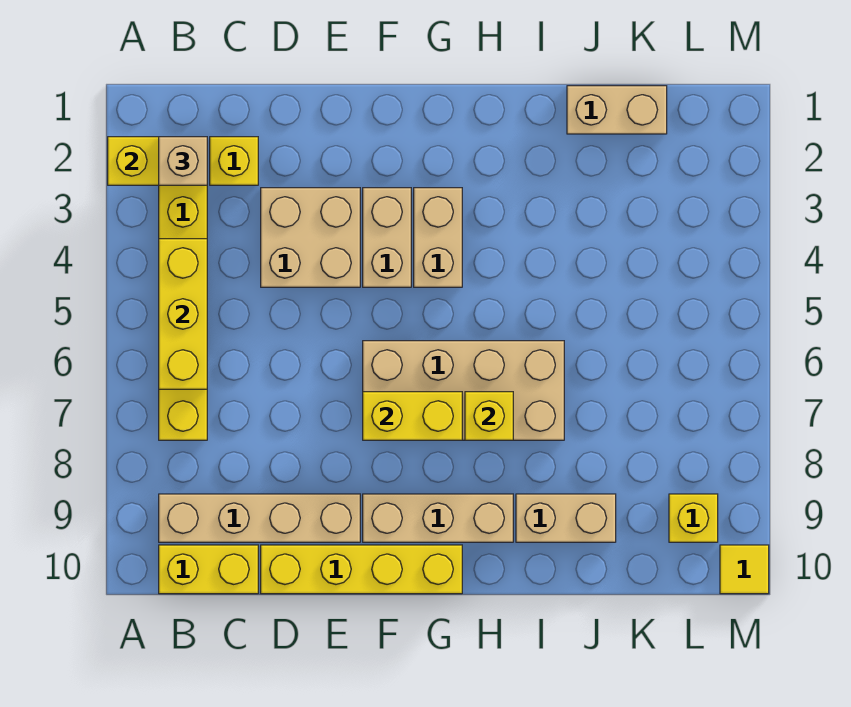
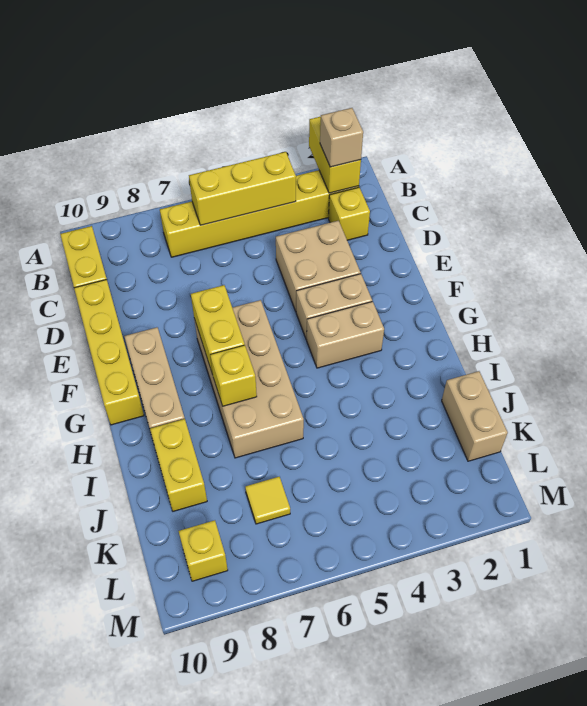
tan 1x4 brick [159,494,360,542] -> none
tan 1x2 brick [516,494,616,542] -> yellow 1x2 brick [150,419,207,511]
yellow 1x1 tile [720,545,769,594] -> yellow 1x1 tile moved to [245,477,290,524]

